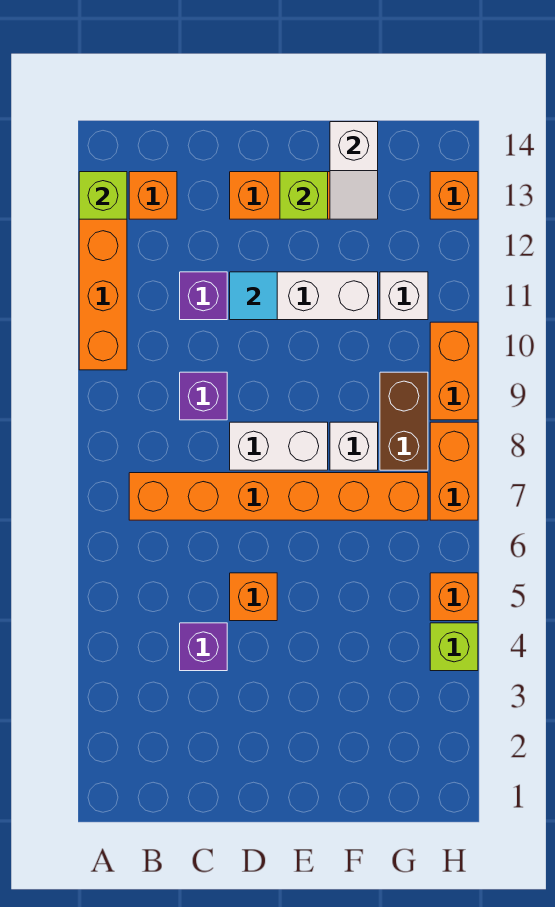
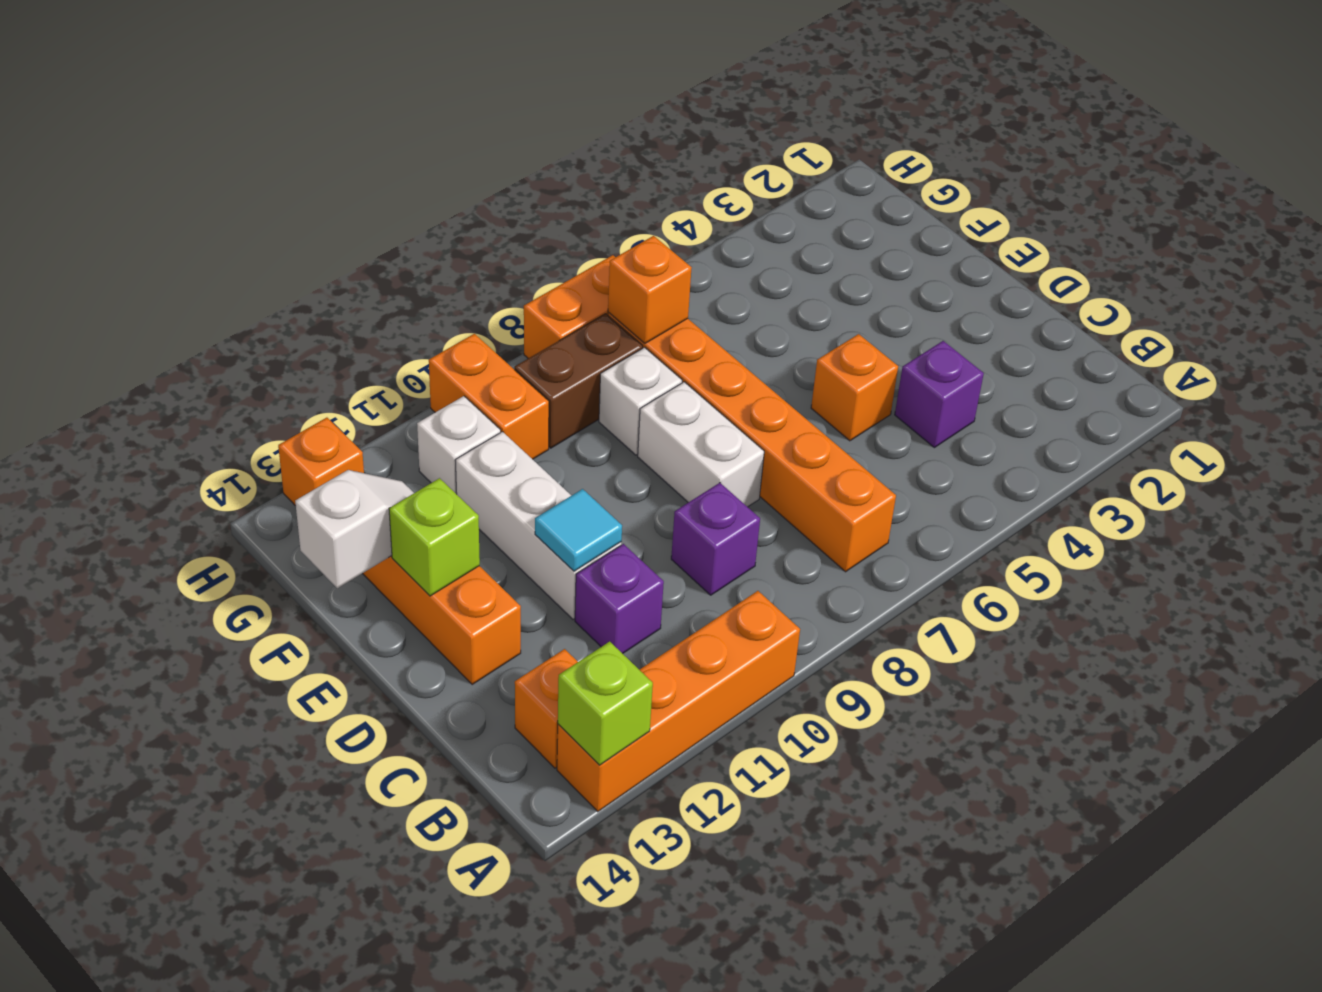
lime 1x1 brick [430,623,478,671] -> none
orange 1x1 brick [430,573,478,621] -> orange 1x1 brick moved to [608,236,692,343]
orange 1x2 brick [430,322,478,420] -> orange 1x2 brick turned to [429,334,549,459]

